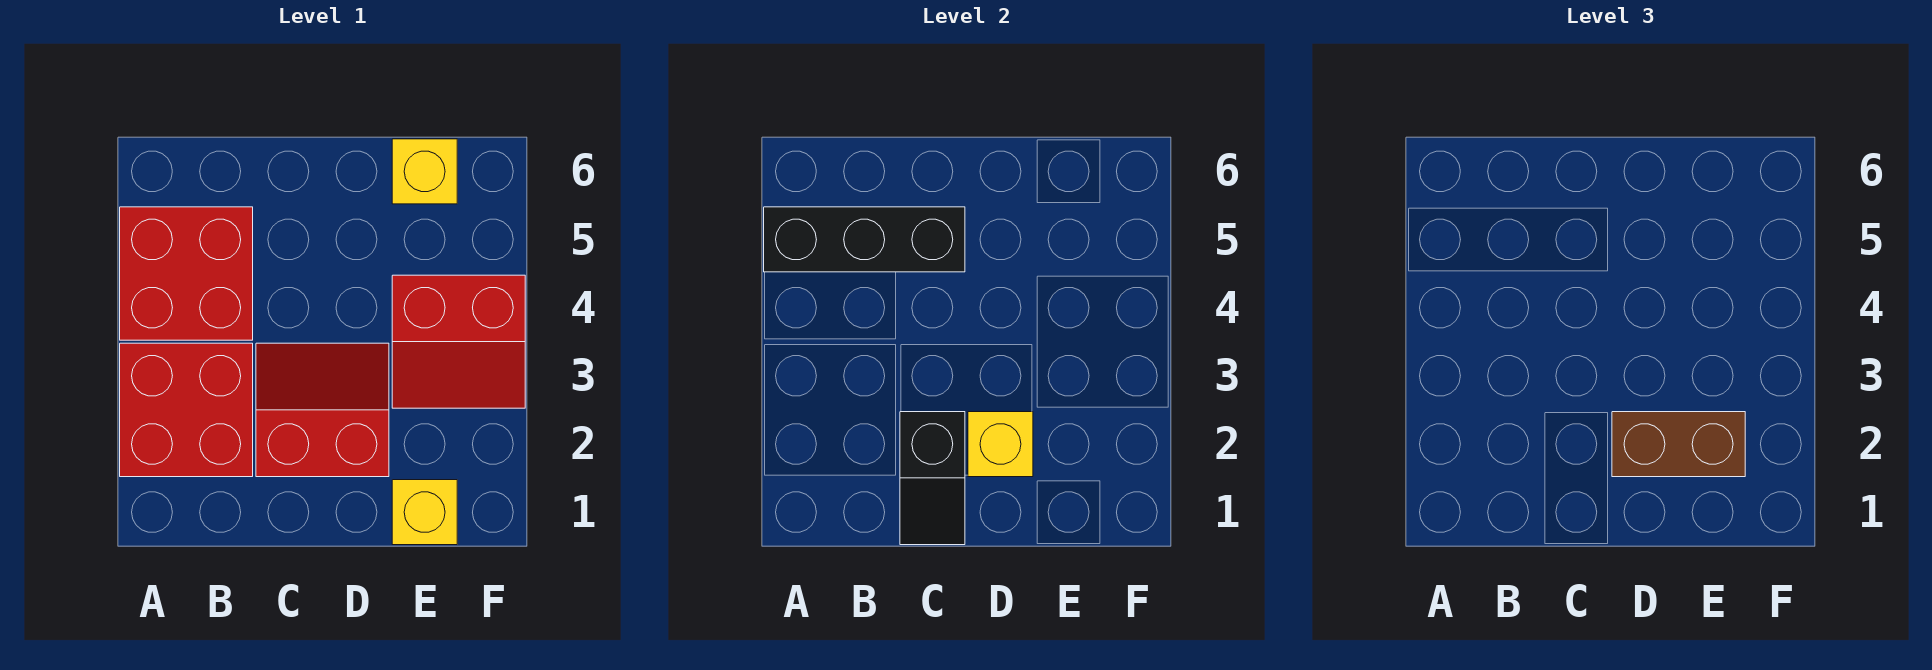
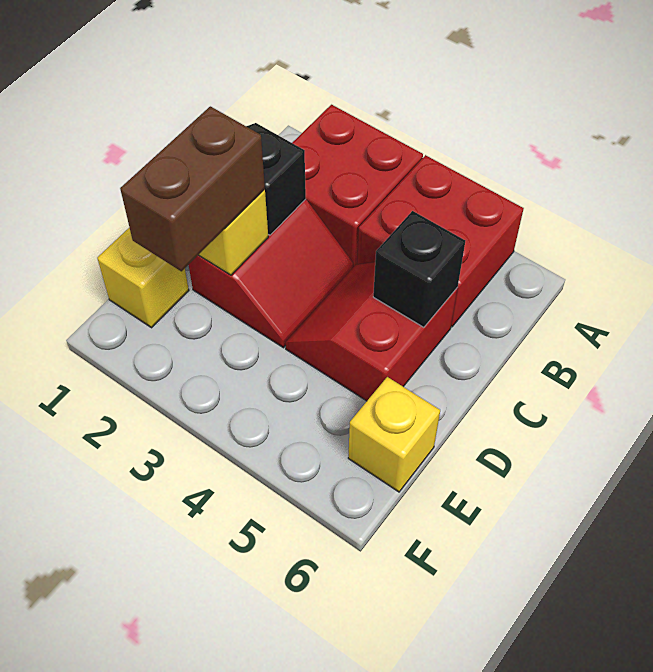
black 1x3 brick [764,207,965,272] -> black 1x1 brick [373,211,465,327]
red 2x2 slope [392,275,525,408] -> red 2x2 slope moved to [285,262,457,401]

